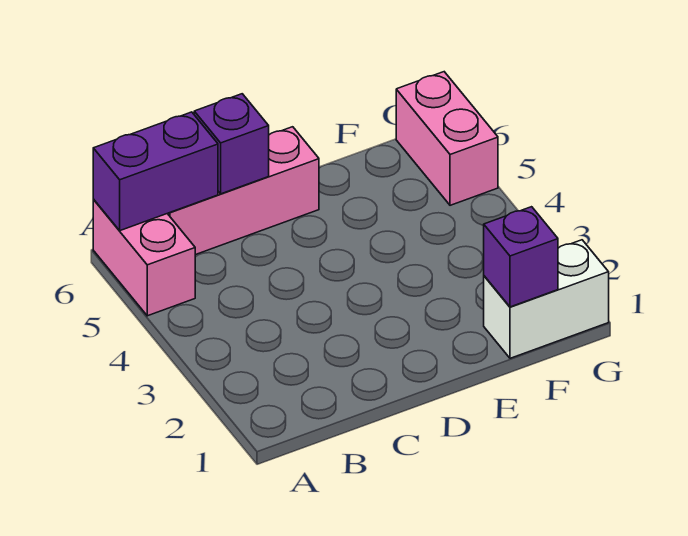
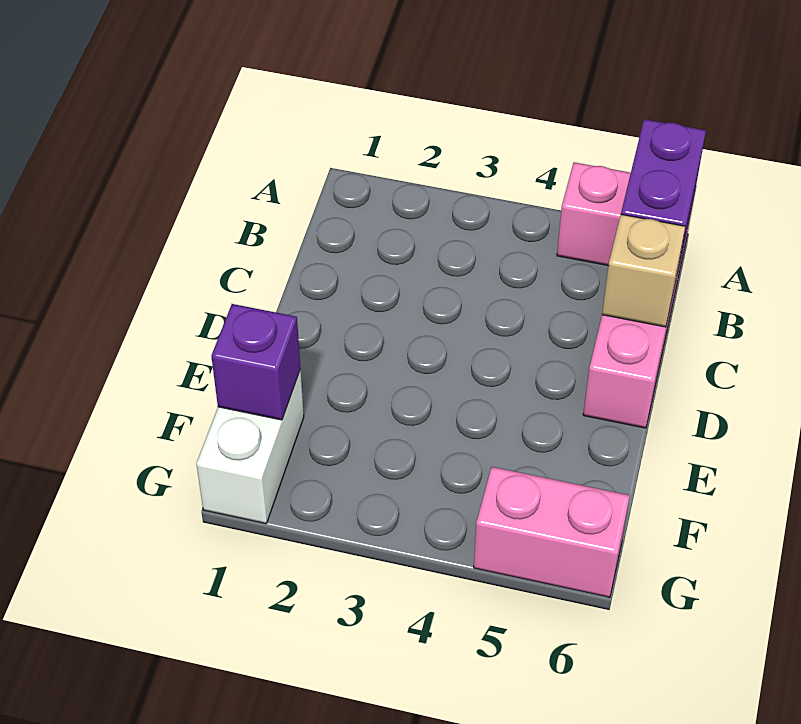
purple 1x1 brick [194,94,269,194] -> tan 1x1 brick [602,214,685,327]

